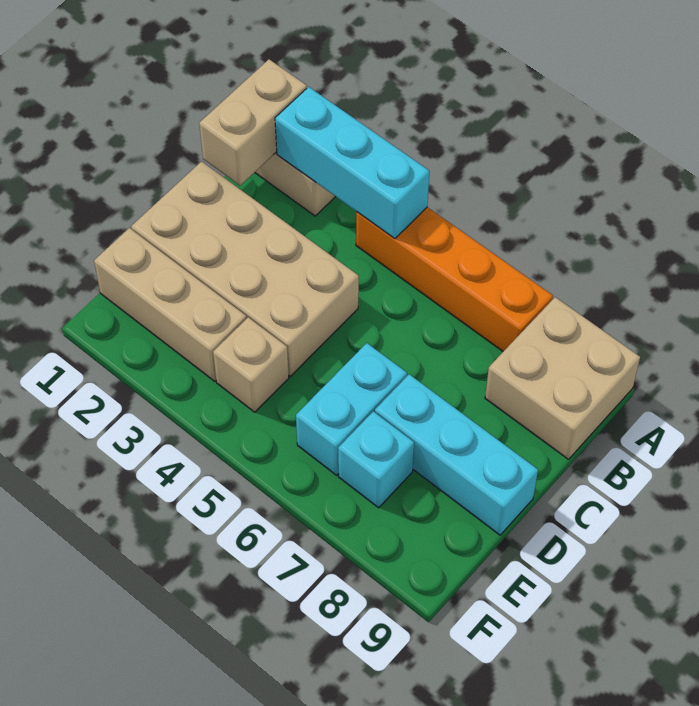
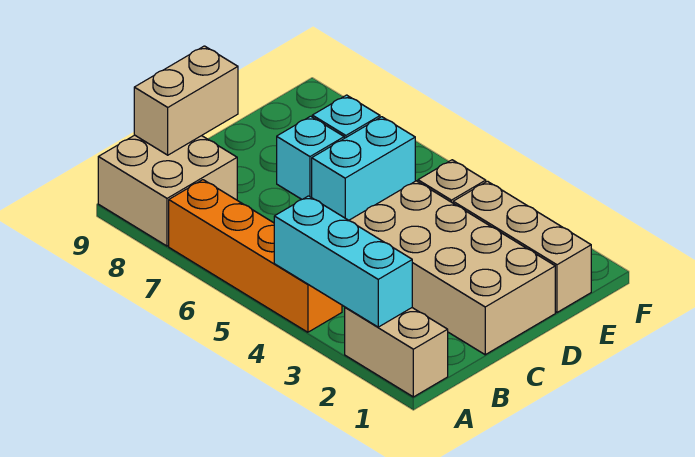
tan 1x2 brick [199,59,307,186] -> tan 1x2 brick moved to [134,46,238,155]
cyan 1x3 brick [375,374,538,535] -> cyan 1x1 brick [277,116,344,199]

